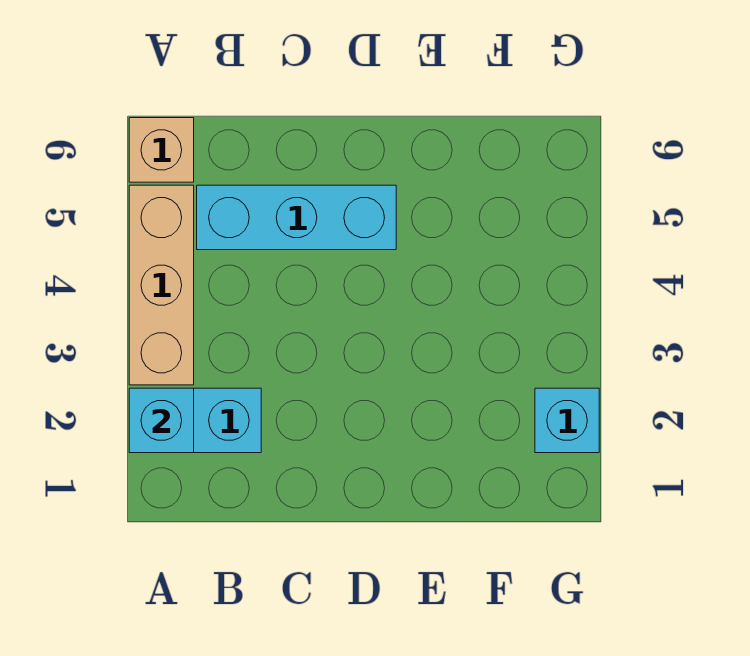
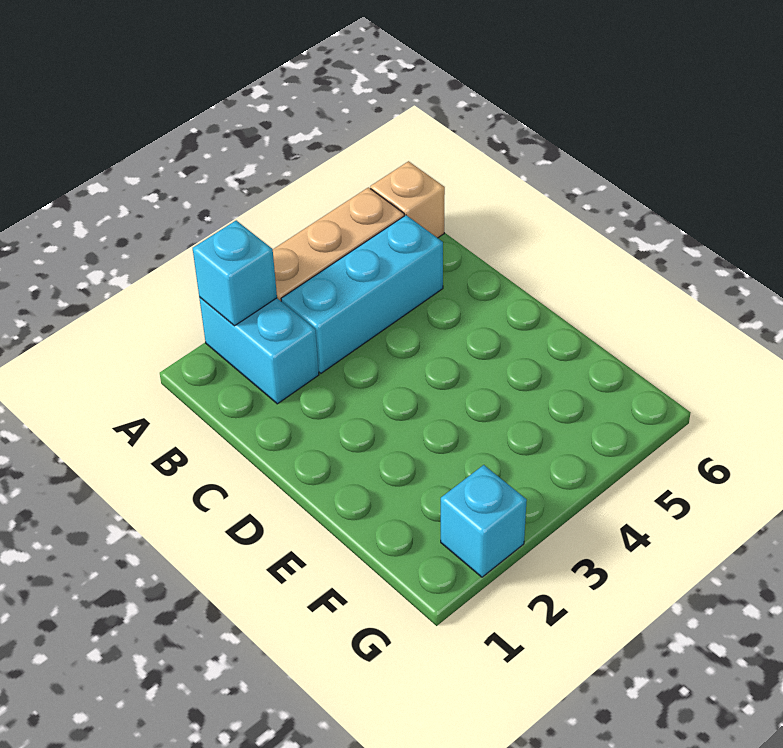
cyan 1x3 brick [197,185,396,250] -> cyan 1x3 brick turned to [281,215,443,373]

